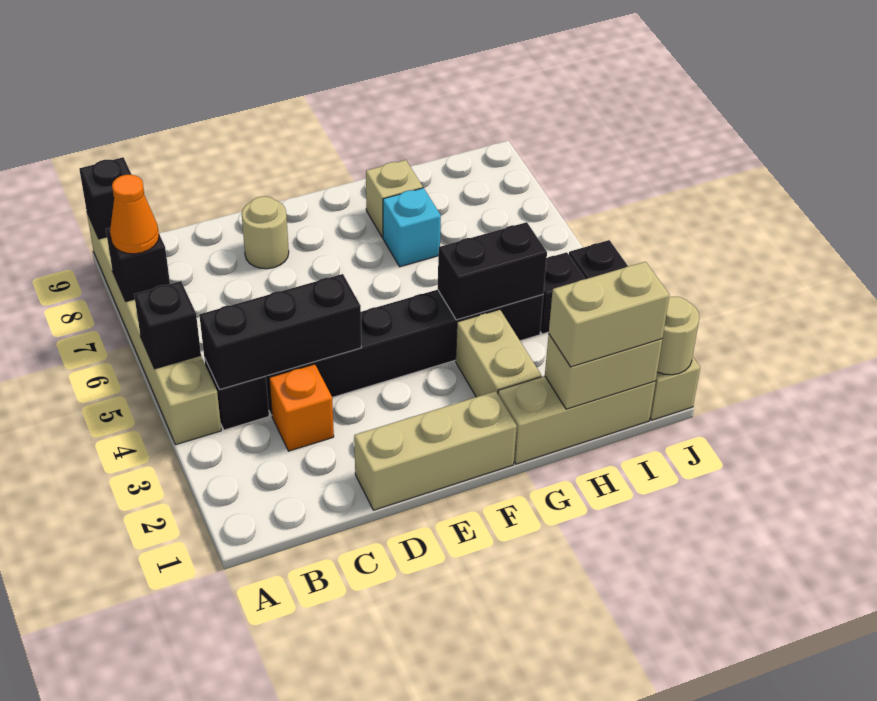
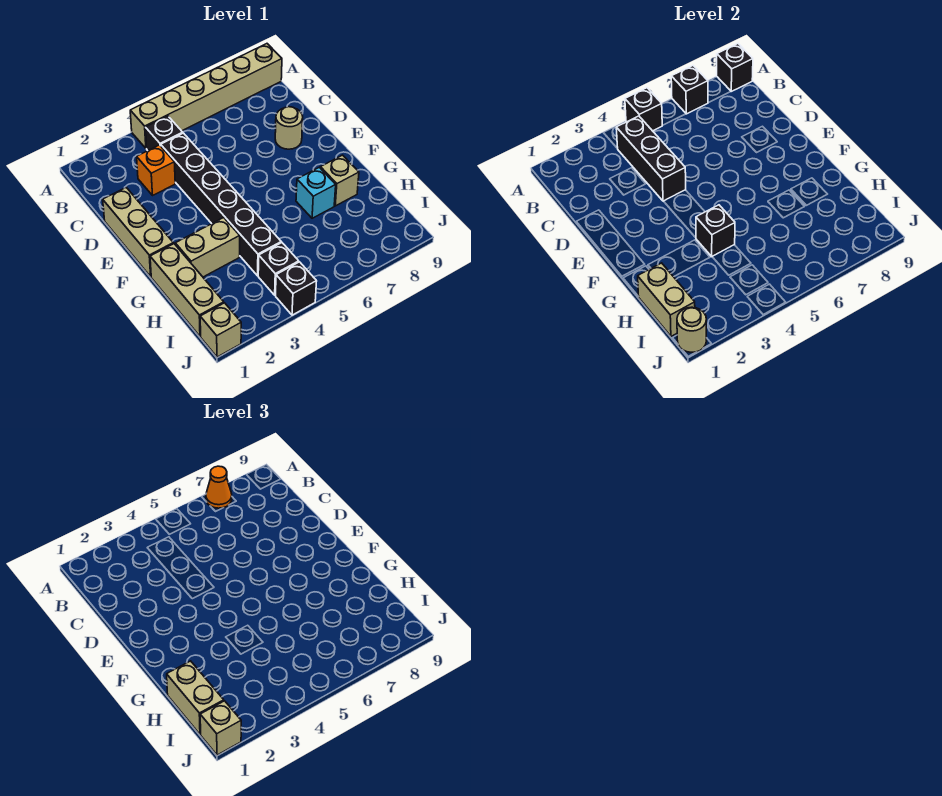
black 1x2 brick [438,222,547,320] -> black 1x1 brick [696,205,735,257]
none -> tan 1x1 brick [200,701,241,755]

